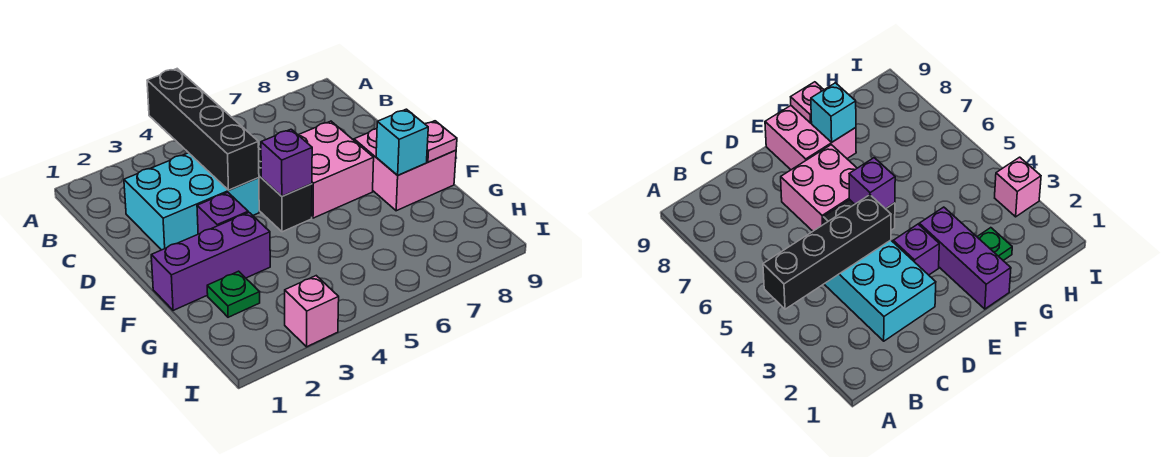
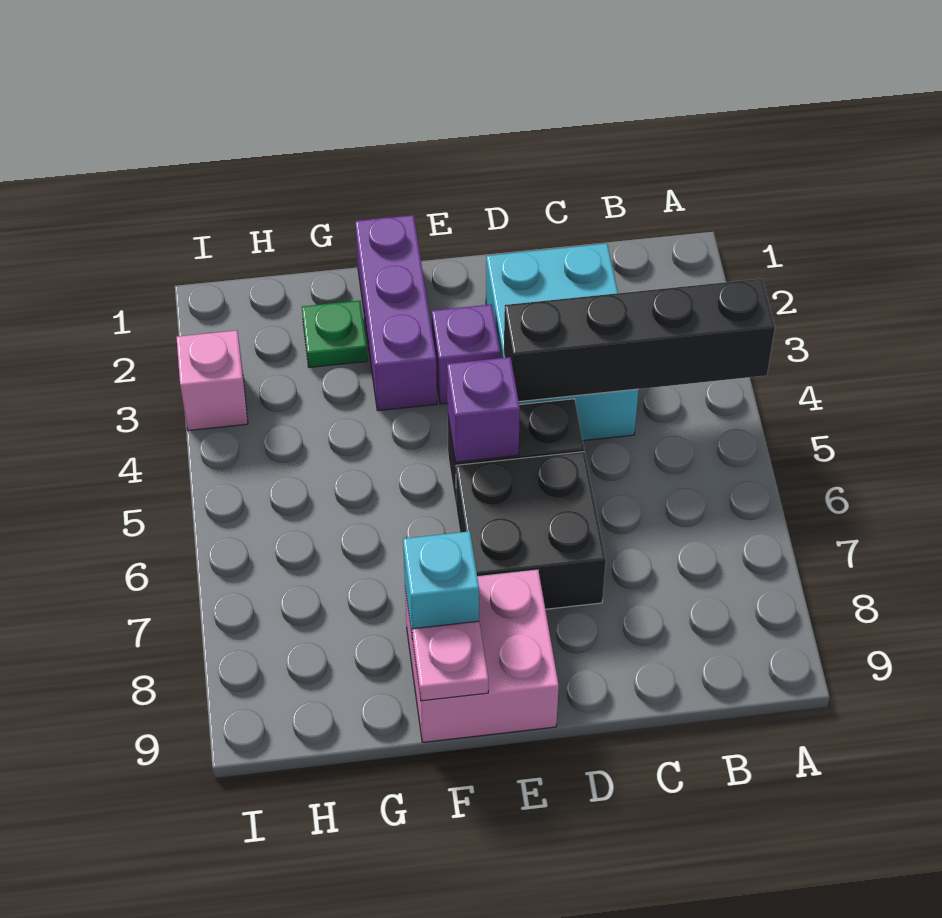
pink 2x2 brick [299,121,374,218] -> black 2x2 brick [456,452,606,609]

